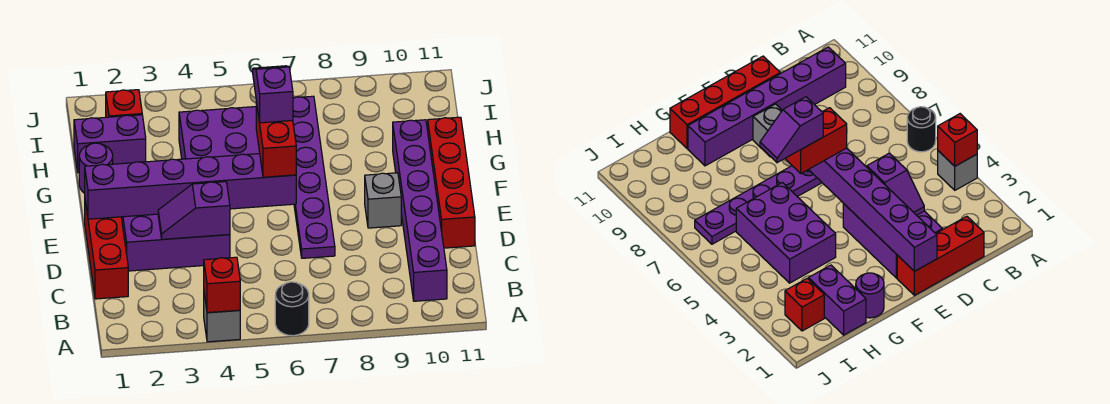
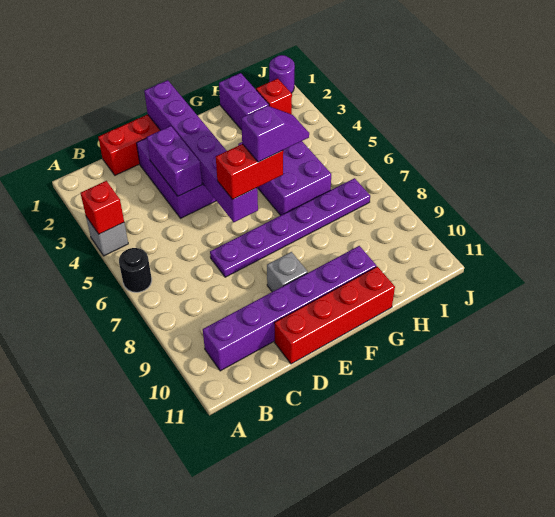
purple 1x2 slope [158,182,230,239] -> purple 1x2 brick [147,126,202,196]
purple 1x1 round brick [79,143,113,193] -> purple 1x1 round brick moved to [269,55,295,93]

